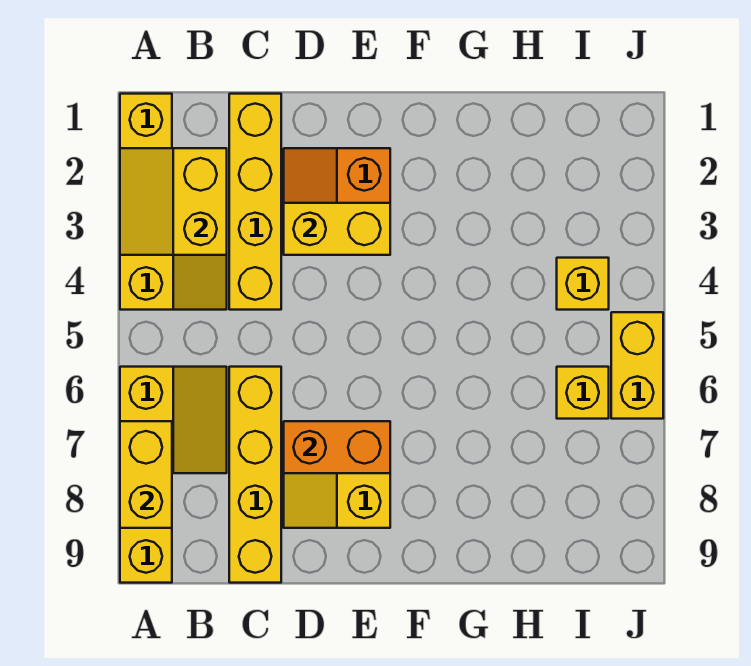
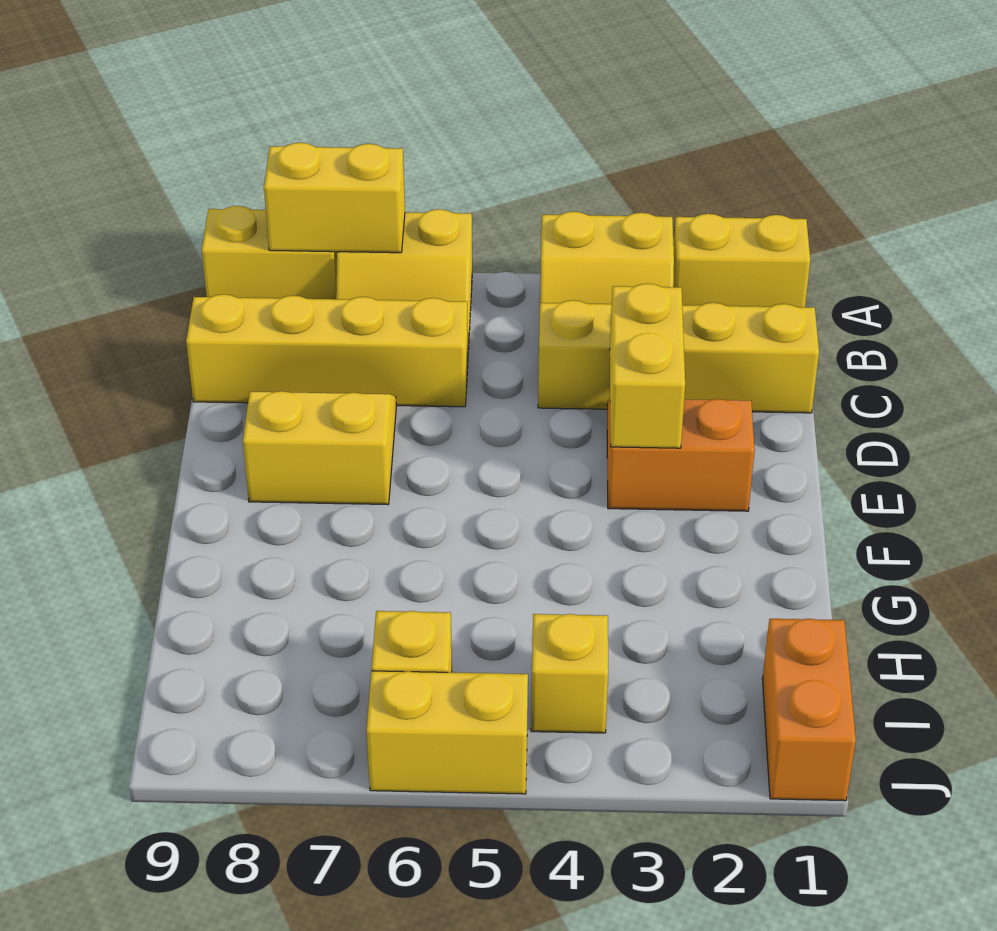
yellow 2x2 slope [120,148,227,255] -> none
orange 1x2 brick [284,421,390,473] -> orange 1x2 brick moved to [762,619,856,801]

